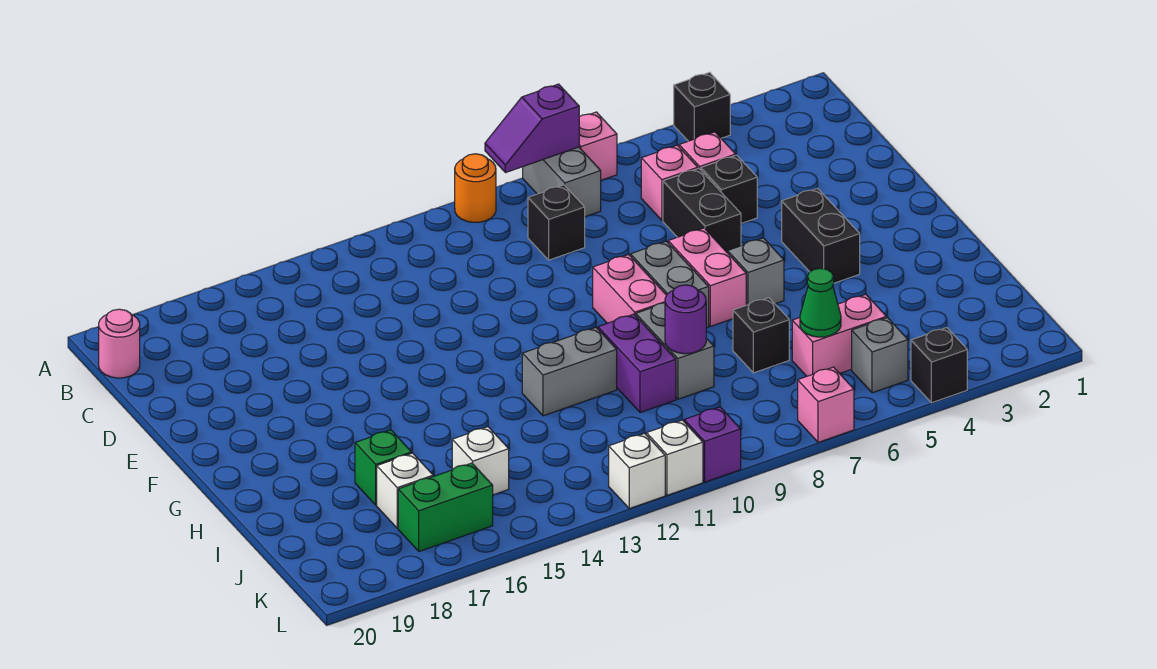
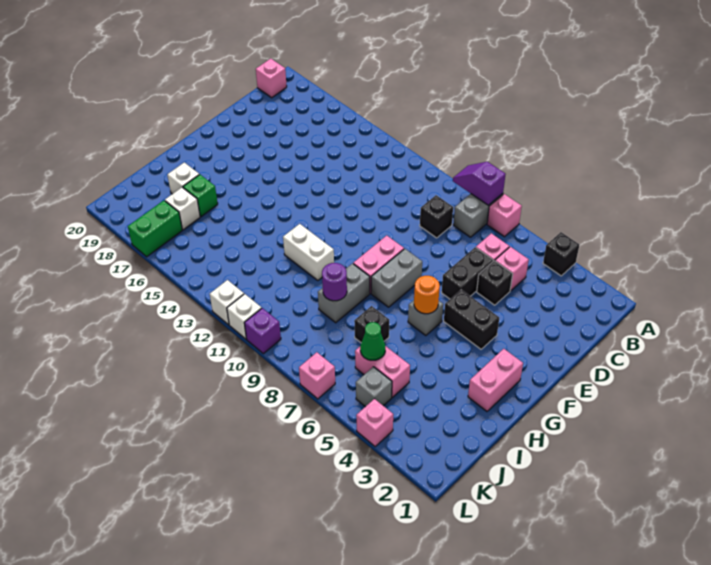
orange 1x1 round brick [455,154,496,222] -> orange 1x1 round brick moved to [414,276,440,314]
pink 1x1 round brick [99,309,140,378] -> pink 1x1 brick [256,59,287,98]
black 1x2 brick [782,188,860,283] -> black 1x2 brick turned to [444,290,499,349]
pink 1x2 brick [668,228,746,326] -> pink 1x2 brick moved to [468,349,523,411]
purple 1x2 brick [598,314,676,413] -> none
grey 1x2 brick [522,327,617,416] -> white 1x2 brick [283,224,334,280]
white 1x1 brick [452,427,509,495] -> white 1x1 brick moved to [168,162,199,194]
green 1x2 brick [398,463,493,551] -> green 1x2 brick turned to [128,200,182,257]
black 1x1 brick [911,327,967,403] -> pink 1x1 brick [356,399,393,446]

